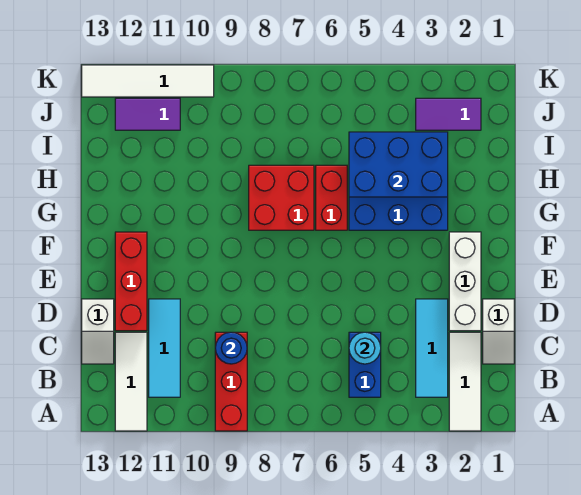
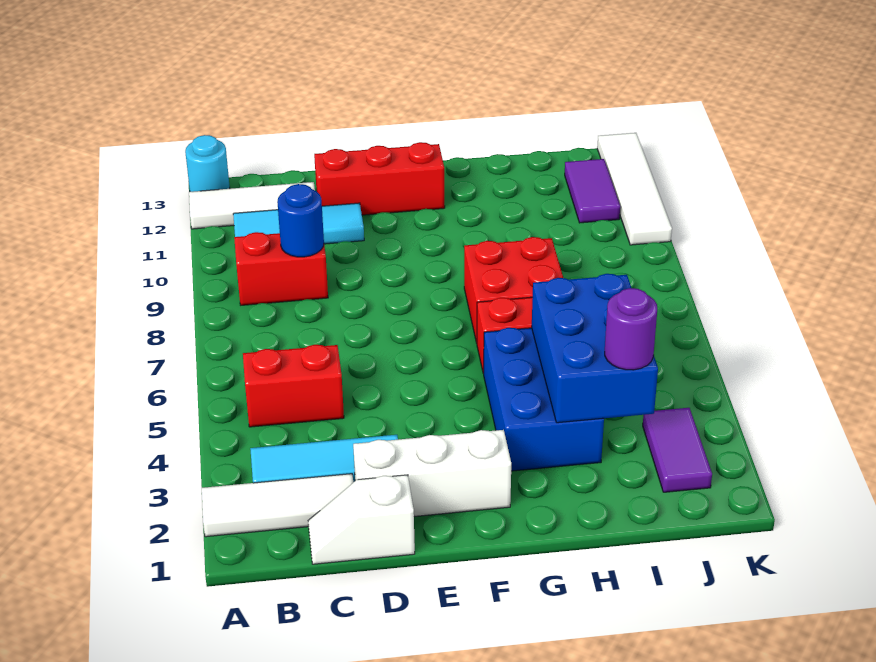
red 1x3 brick [215,332,247,431] -> red 1x2 brick [234,232,328,305]
blue 1x2 brick [349,332,381,397] -> red 1x2 brick [243,345,344,427]
cyan 1x1 round brick [349,332,381,364] -> cyan 1x1 round brick moved to [185,135,230,192]
white 1x2 slope [82,299,114,364] -> none
none -> purple 1x1 round brick [605,288,657,370]

